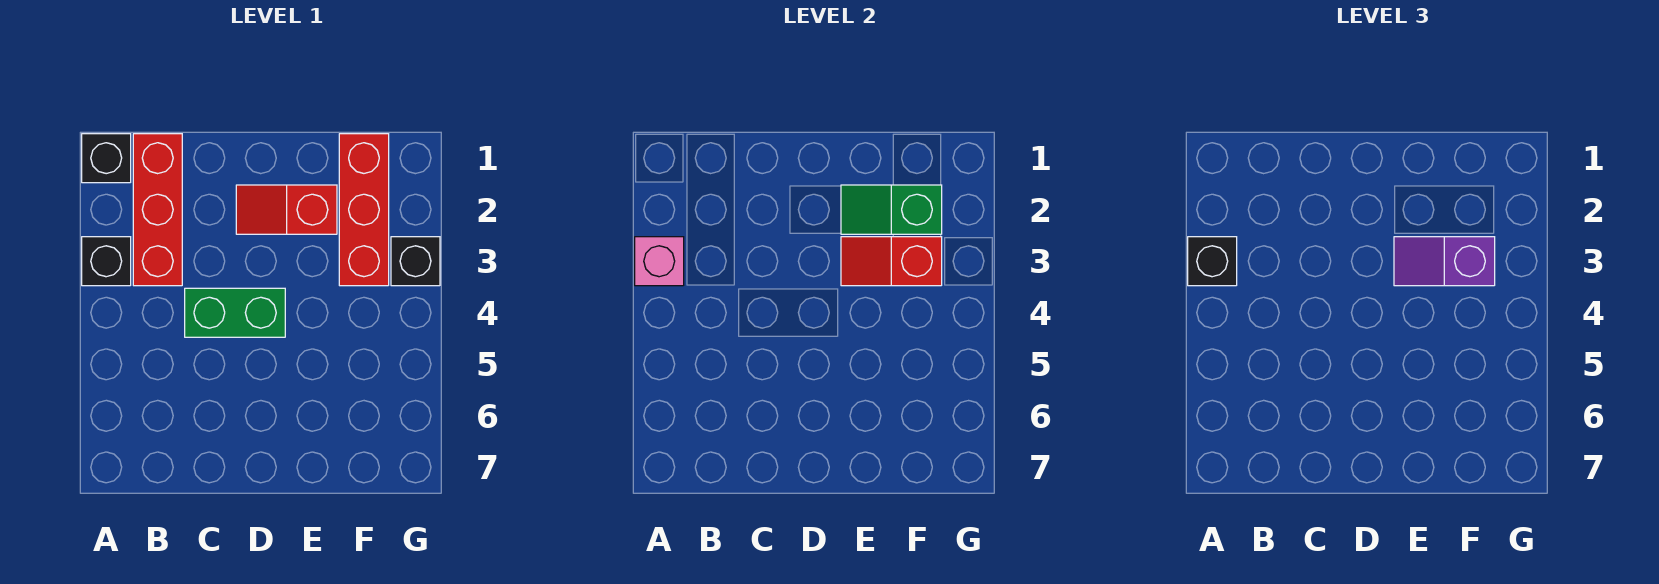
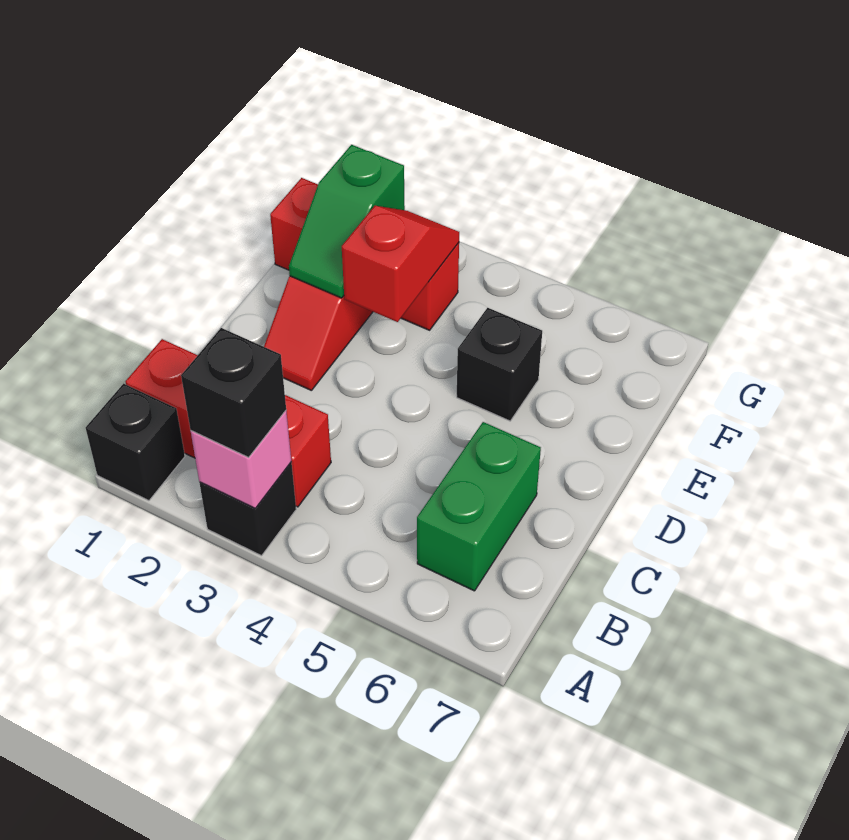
green 1x2 brick [185,288,285,337] -> green 1x2 brick moved to [417,422,541,591]
red 1x2 slope [841,237,942,286] -> red 1x2 slope turned to [342,206,459,322]
purple 1x2 slope [1394,237,1495,286] -> none
black 1x1 brick [391,237,440,286] -> black 1x1 brick moved to [457,307,542,421]

